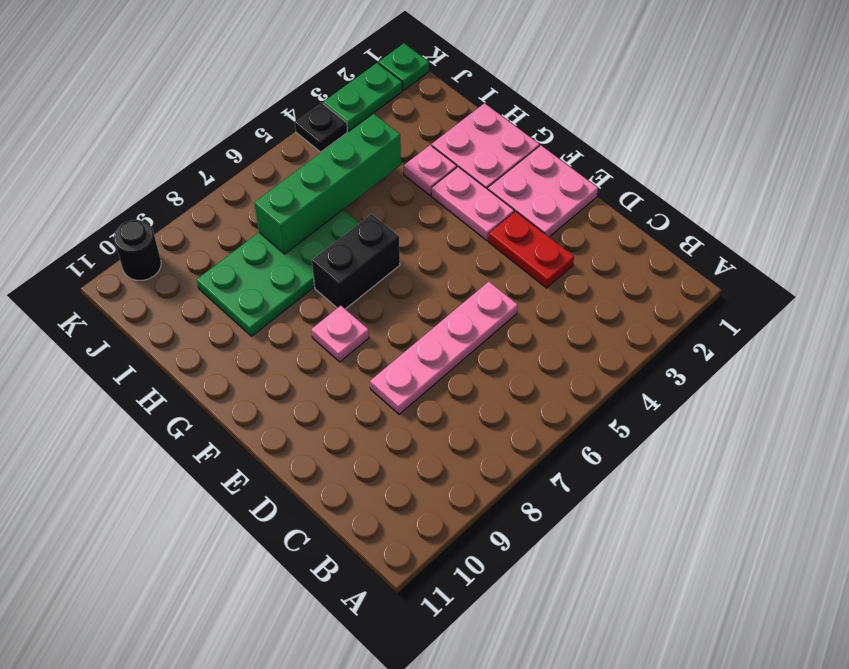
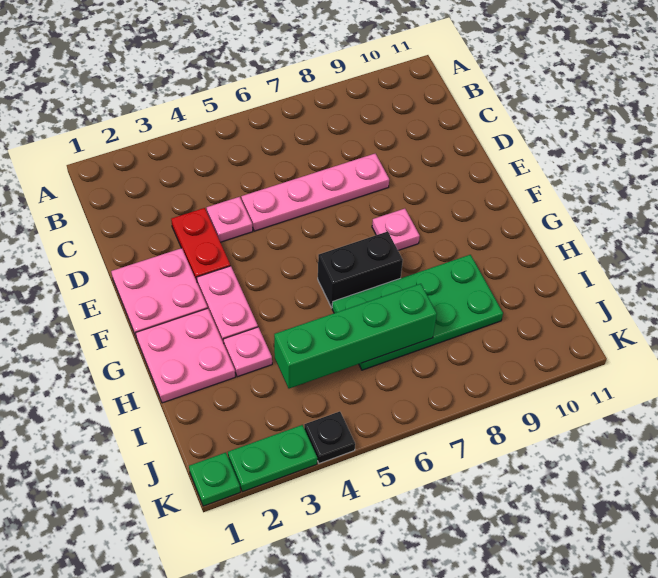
none -> pink 1x1 plate [207,197,253,242]
black 1x1 round brick [114,220,161,280] -> none

